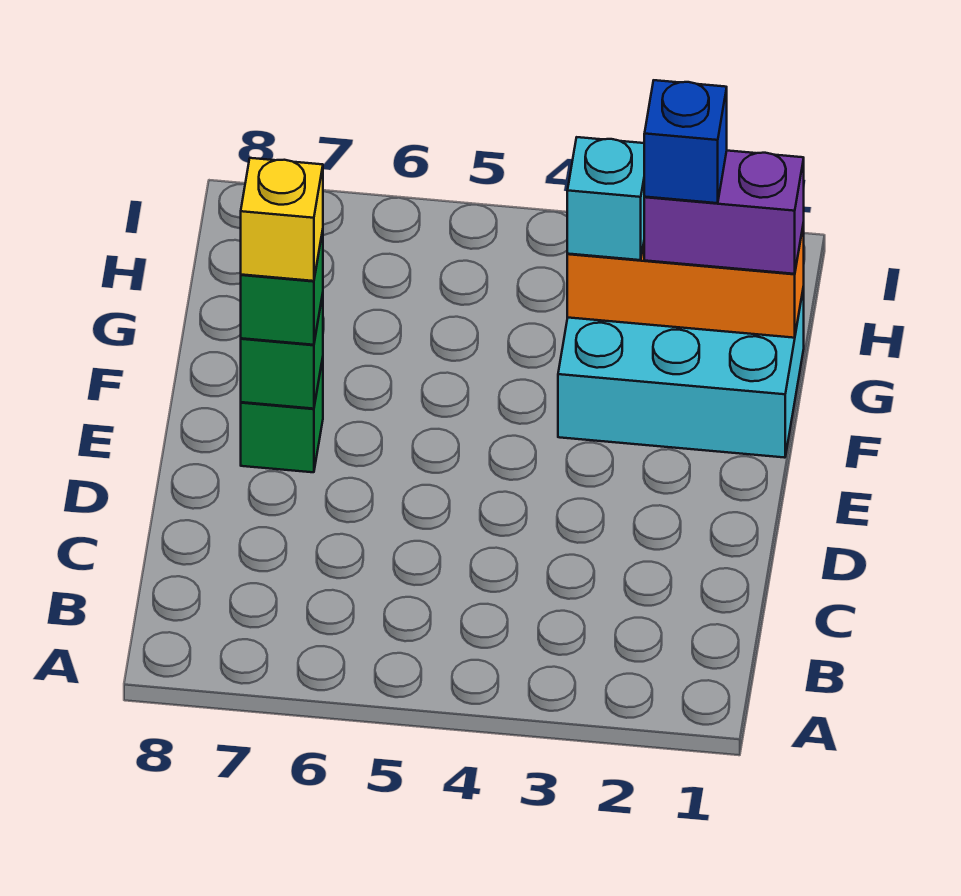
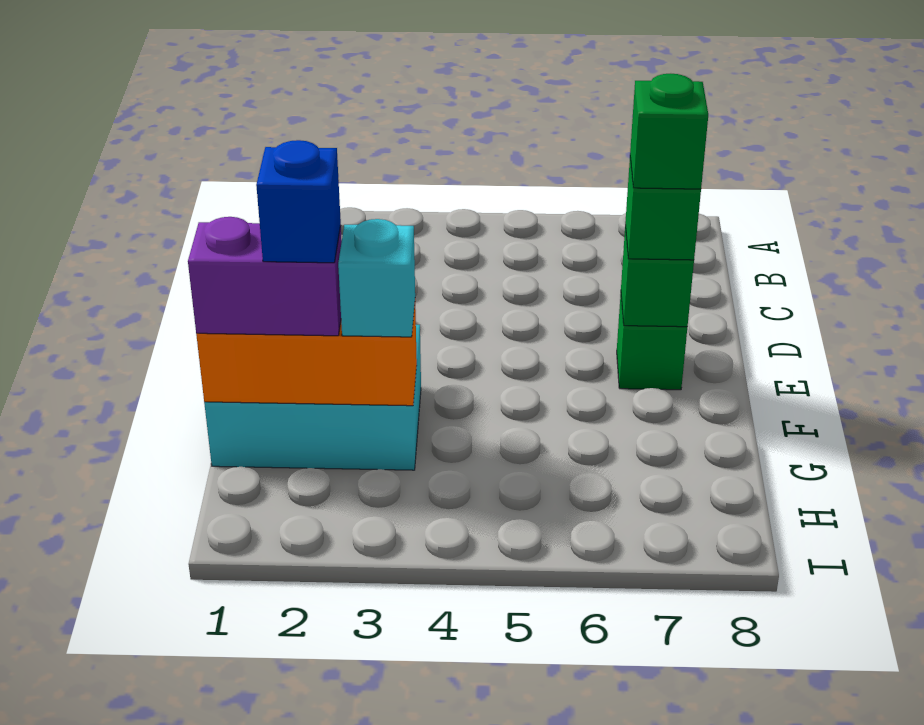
yellow 1x1 brick [241,158,323,281] -> green 1x1 brick [630,74,708,189]

